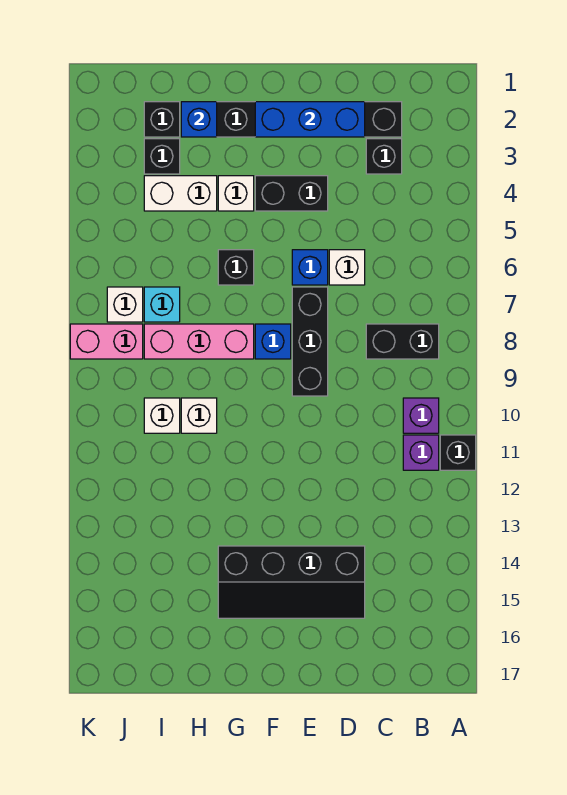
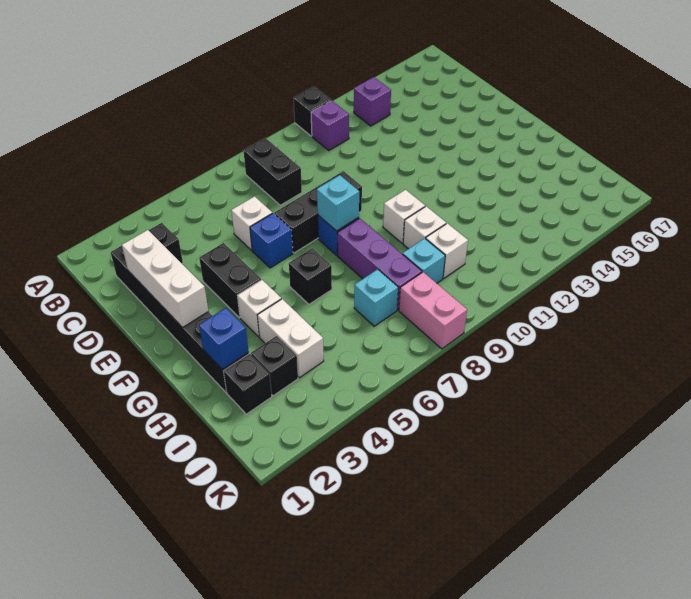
purple 1x1 brick [403,398,439,433] -> purple 1x1 brick moved to [354,77,391,126]
blue 1x3 brick [255,102,365,137] -> white 1x3 brick [122,230,208,328]
black 2x4 slope [218,546,365,618] -> none
none -> cyan 1x1 brick [317,175,359,231]
pink 1x3 brick [144,324,254,359] -> purple 1x3 brick [337,218,422,310]
none -> cyan 1x1 brick [403,238,445,283]
white 1x1 brick [107,287,143,322] -> white 1x1 brick moved to [383,190,425,243]

